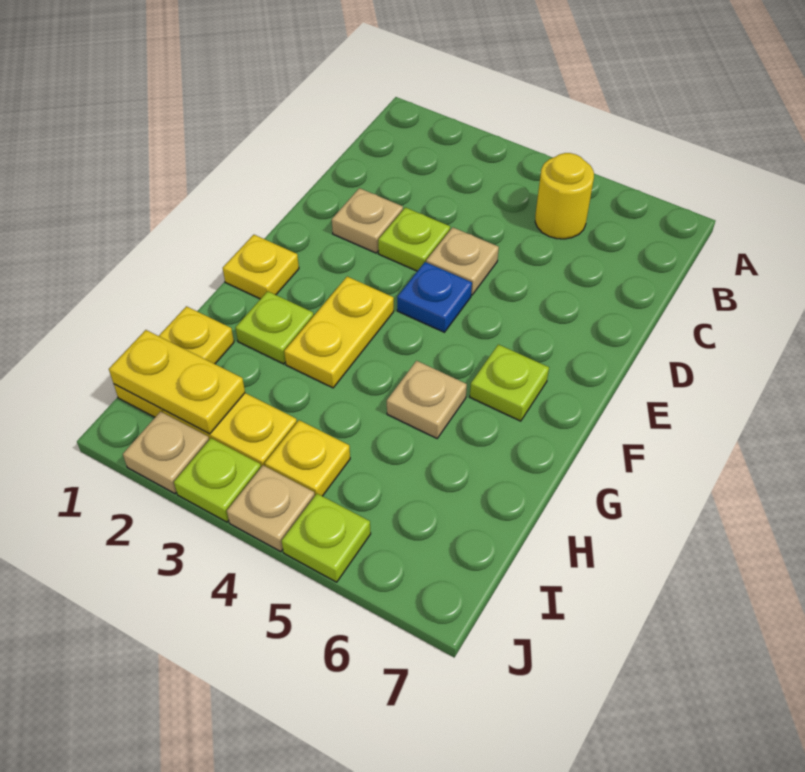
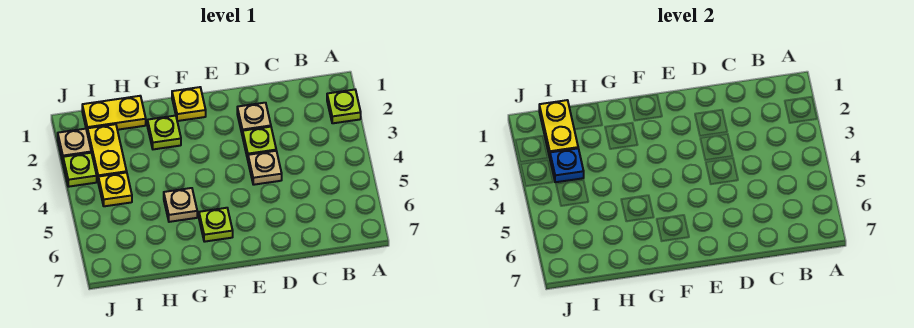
yellow 1x1 round brick [535,153,594,239] -> none
blue 1x1 plate [397,262,472,332] -> blue 1x1 plate moved to [550,148,584,182]
yellow 1x2 plate [284,277,394,388] -> none
tan 1x1 plate [227,465,315,552] -> none
lime 1x1 plate [282,494,371,582] -> lime 1x1 plate moved to [327,90,361,123]

